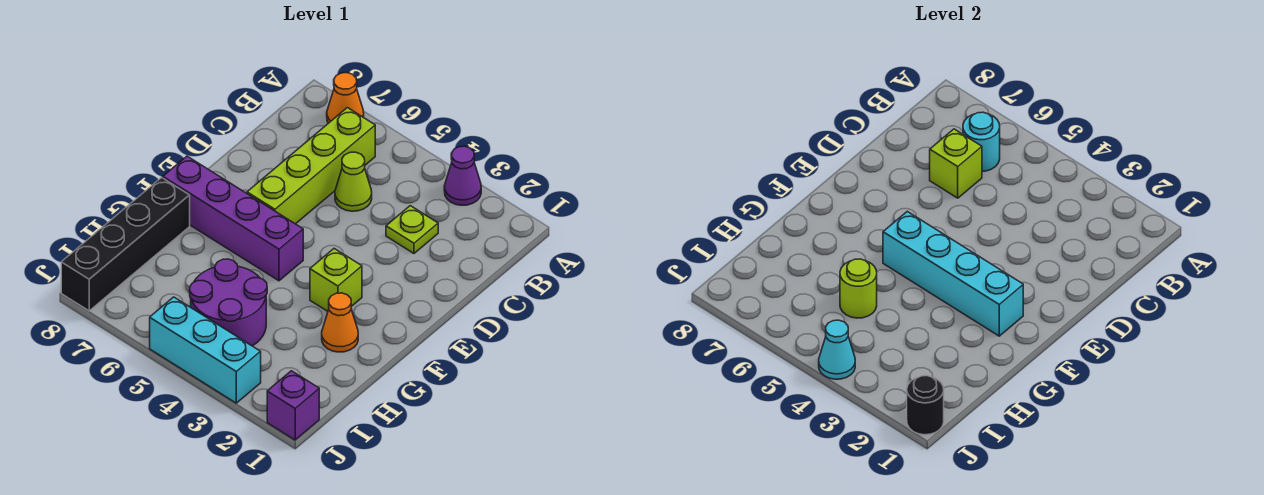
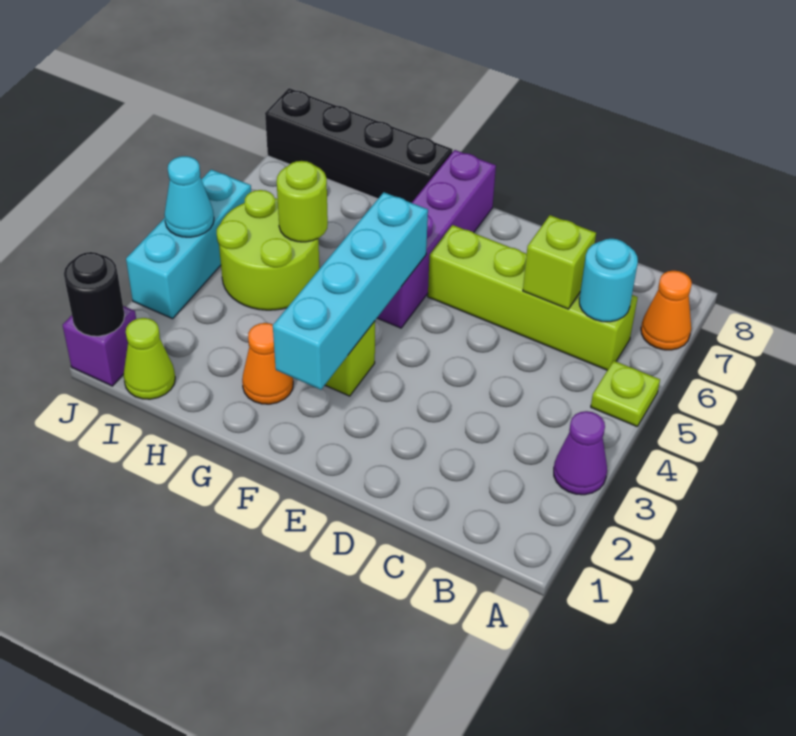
lime 1x1 plate [386,206,438,253] -> lime 1x1 plate moved to [591,361,660,427]
lime 1x1 cone [335,152,372,211] -> lime 1x1 cone moved to [123,318,175,399]
purple 2x2 round brick [190,259,267,346] -> lime 2x2 round brick [217,190,319,310]

